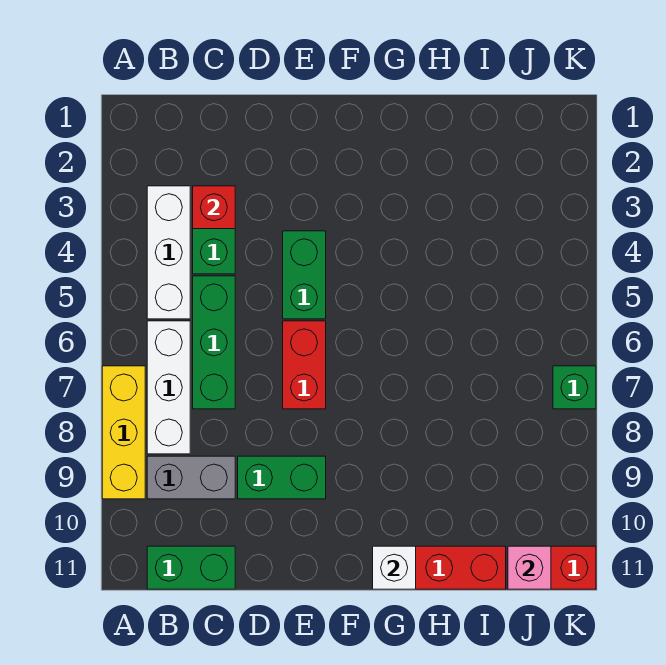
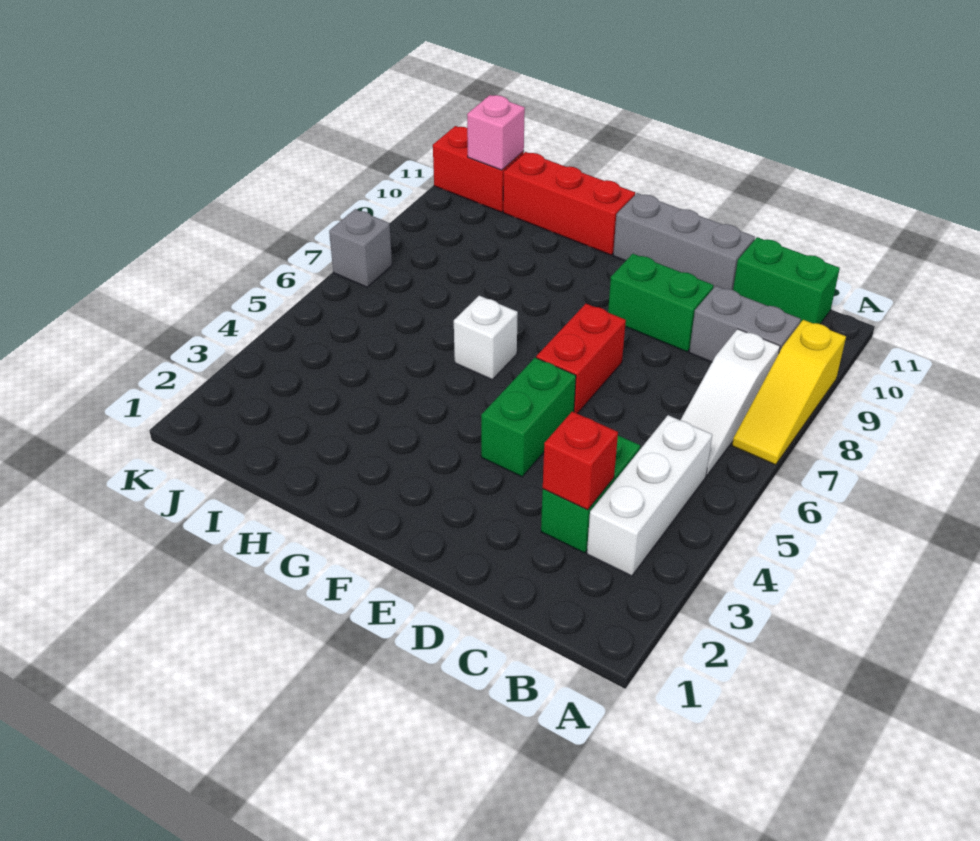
yellow 1x3 brick [102,366,145,499] -> yellow 1x3 slope [732,320,846,465]
white 1x3 brick [147,321,190,454] -> white 1x3 slope [680,329,780,476]
green 1x3 brick [193,276,235,409] -> none
none -> grey 1x3 brick [613,193,755,290]
white 1x1 brick [373,546,416,589] -> white 1x1 brick moved to [454,296,518,379]
green 1x1 brick [553,366,596,409] -> grey 1x1 brick [329,209,392,287]

